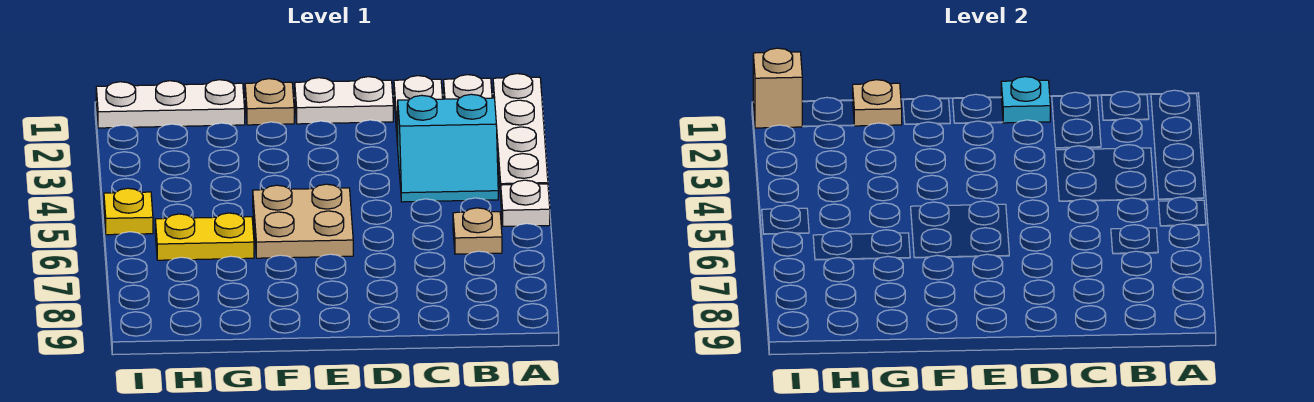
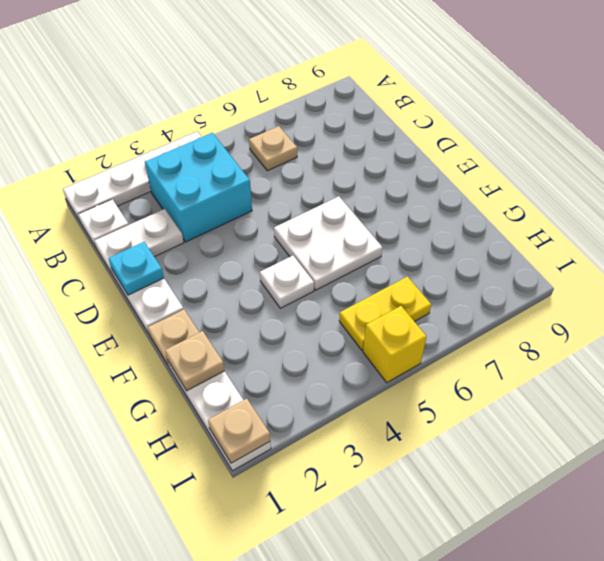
white 1x1 plate [501,180,550,226] -> white 1x1 plate moved to [260,256,314,308]
cyan 2x2 slope [398,94,498,202] -> cyan 2x2 brick [145,133,252,242]
tan 2x2 plate [253,184,353,258] -> white 2x2 plate [274,196,382,290]
yellow 1x2 plate [155,213,254,260] -> yellow 1x2 plate turned to [339,277,431,350]
tan 1x1 brick [753,48,803,128] -> tan 1x1 plate [208,399,270,463]
yellow 1x1 plate [104,188,153,235] -> yellow 1x1 brick [363,306,427,382]

